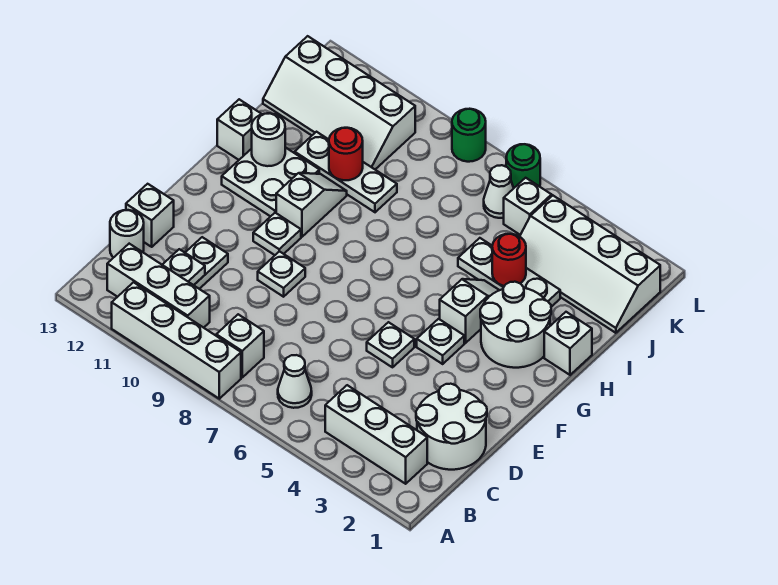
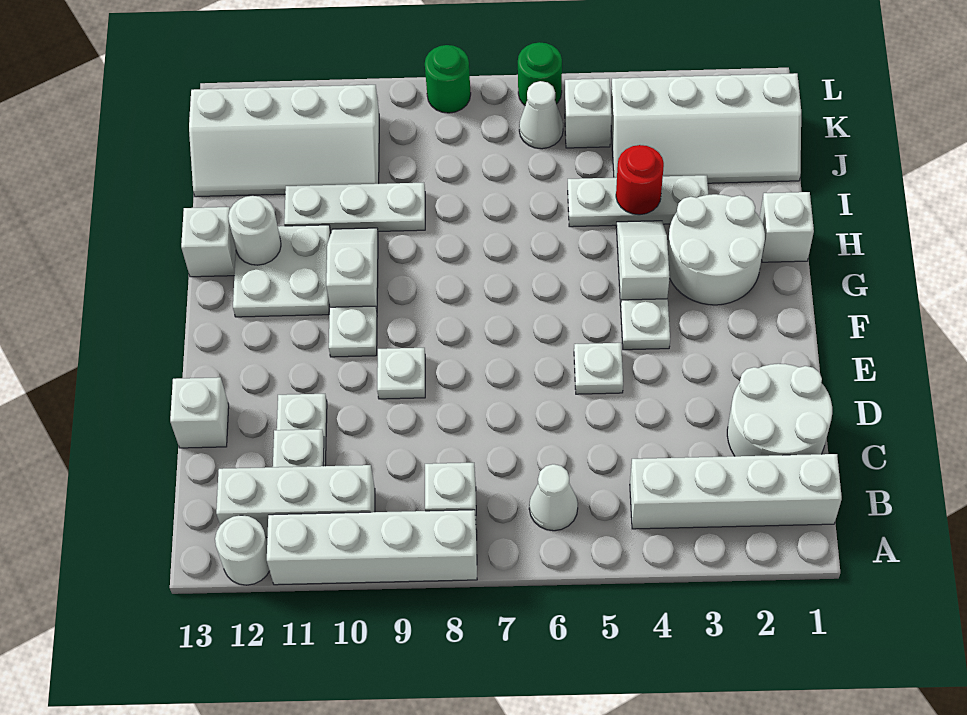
white 1x3 brick [325,385,427,484] -> white 1x4 brick [630,454,842,529]
white 1x1 round brick [110,210,144,258] -> white 1x1 round brick moved to [215,515,269,585]
red 1x1 round brick [329,128,363,180] -> none

